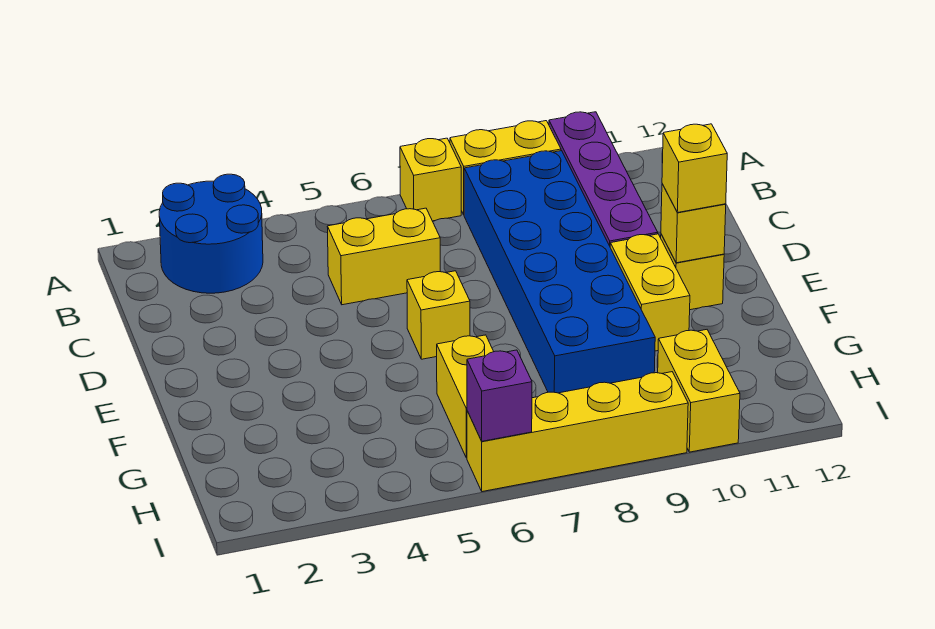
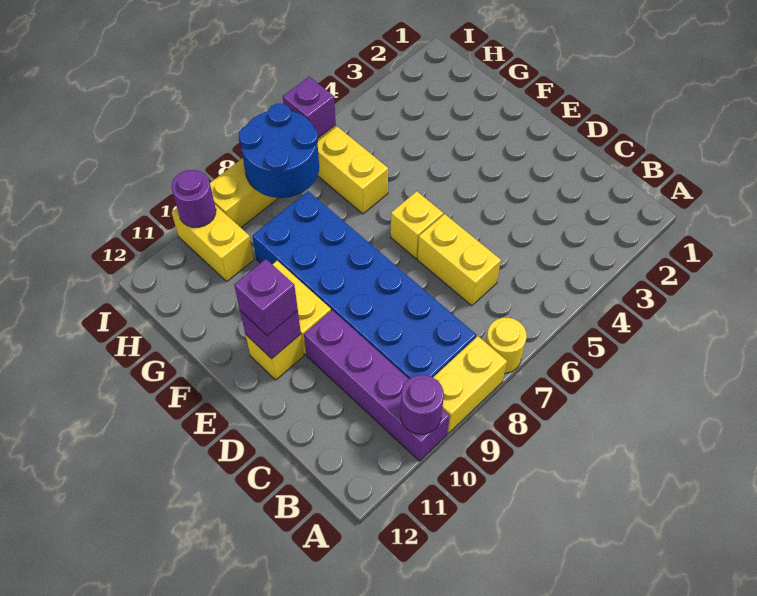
blue 2x2 round brick [159,174,263,293] -> blue 2x2 round brick moved to [239,104,319,198]
yellow 1x1 brick [400,138,461,221] -> yellow 1x1 round brick [486,318,527,373]
none -> purple 1x1 round brick [401,375,444,434]
yellow 1x2 brick [327,208,440,305] -> yellow 1x2 brick turned to [418,214,501,306]
yellow 1x1 brick [661,184,726,263] -> purple 1x1 brick [240,310,301,359]
yellow 1x1 brick [662,124,727,213] -> purple 1x1 brick [234,259,298,336]
none -> purple 1x1 round brick [171,170,216,227]

